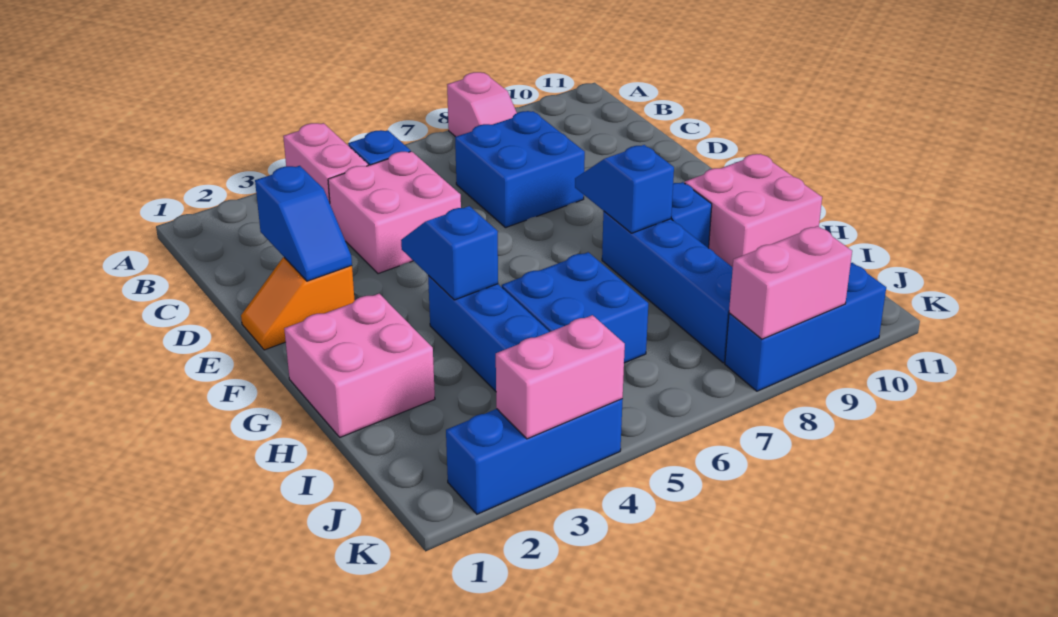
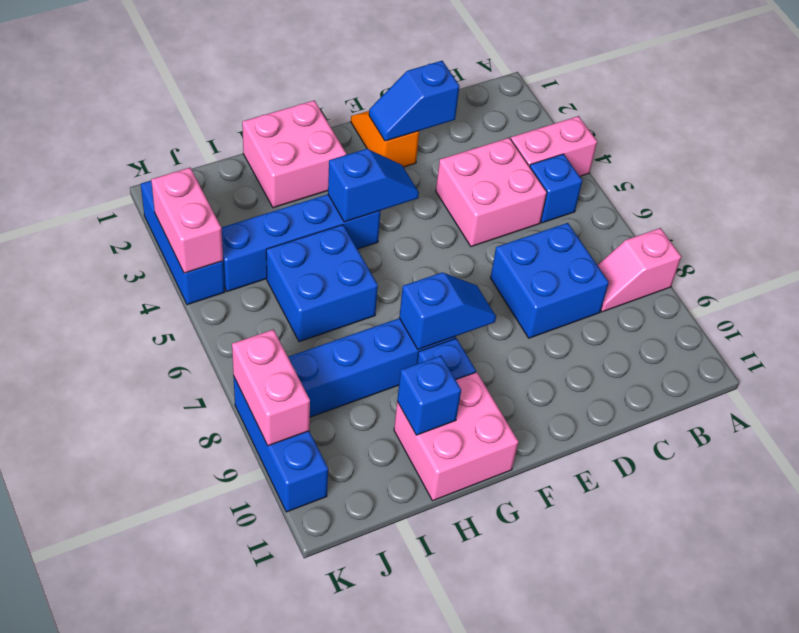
none -> blue 1x1 brick [397,356,461,435]

